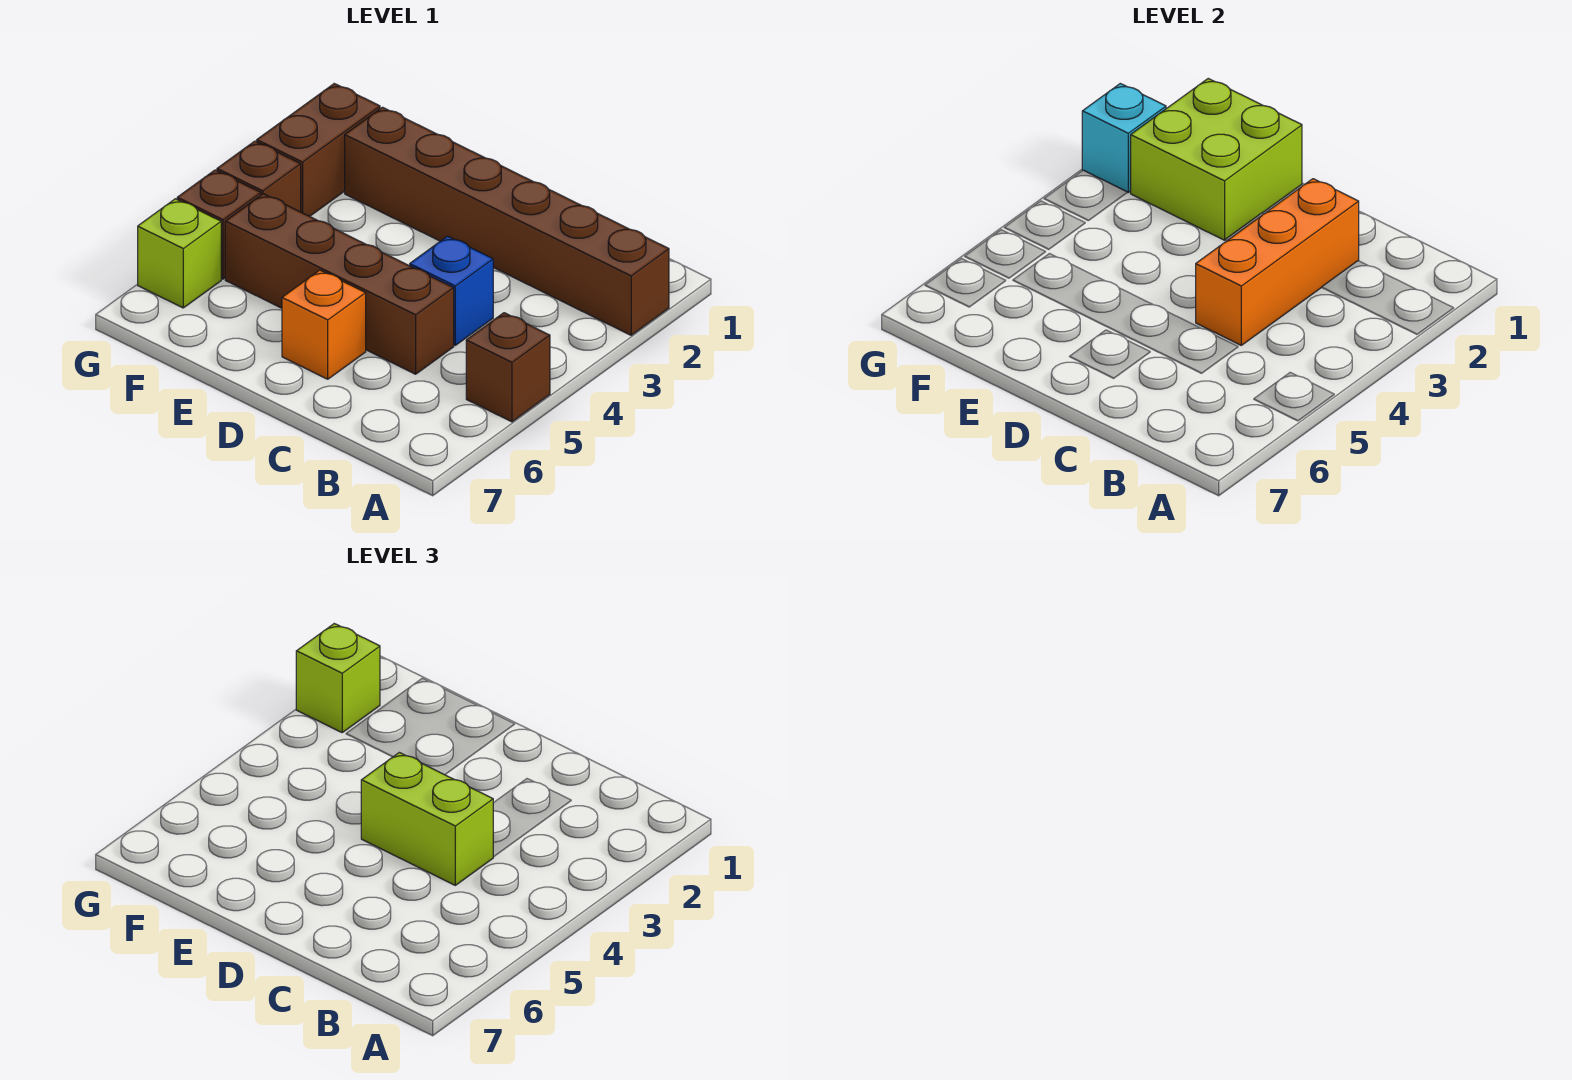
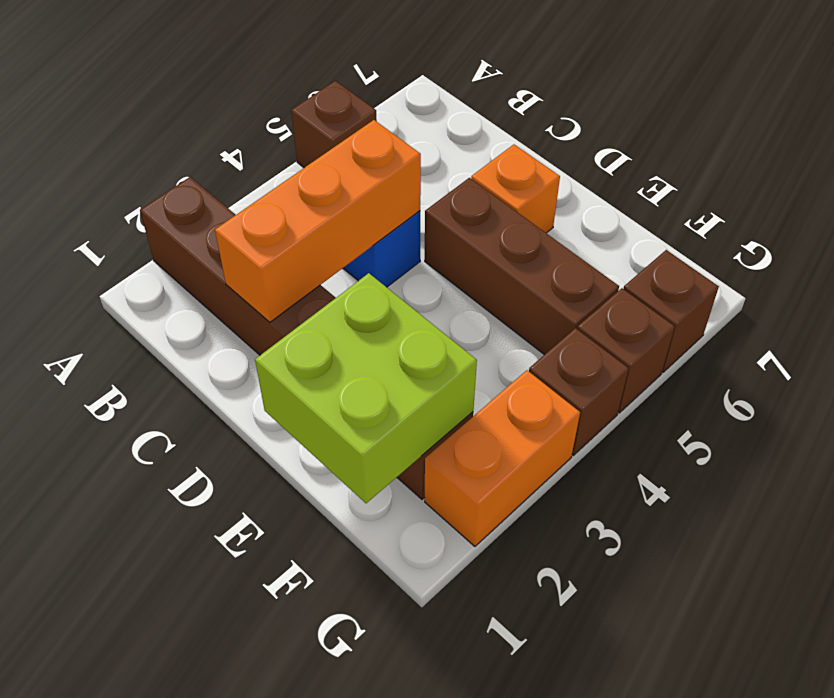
lime 1x2 brick [361,752,493,885] -> none
brown 1x4 brick [225,194,454,374] -> brown 1x3 brick [425,178,619,355]
brown 1x2 brick [257,84,380,216] -> orange 1x2 brick [425,370,580,546]
cyan 1x1 brick [1082,84,1166,192] -> none
lime 1x1 brick [296,624,380,732] -> none
lime 1x1 brick [138,199,221,308] -> brown 1x1 brick [624,250,719,372]

